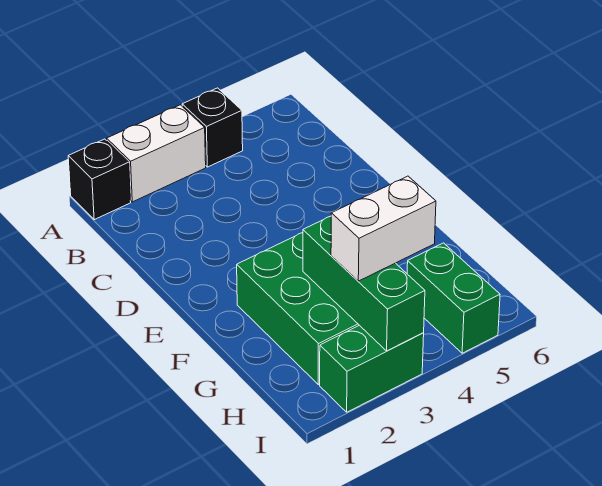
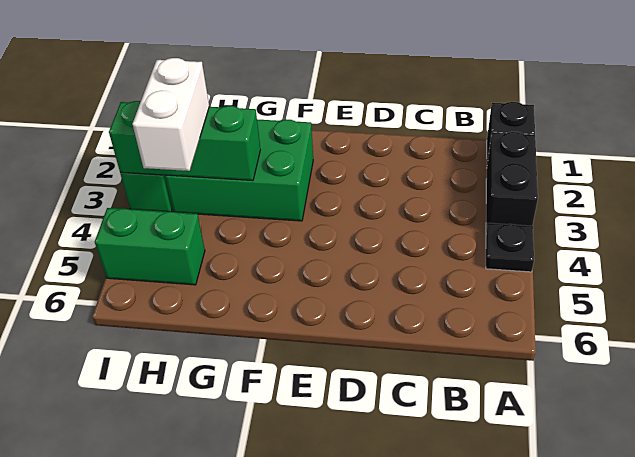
white 1x2 brick [107,105,206,202] -> black 1x2 brick [486,132,538,232]
black 1x1 brick [182,88,243,167] -> black 1x1 plate [486,223,534,272]

